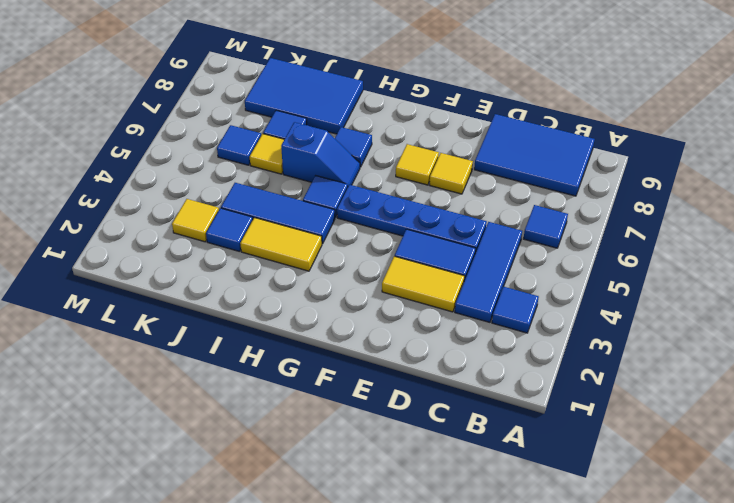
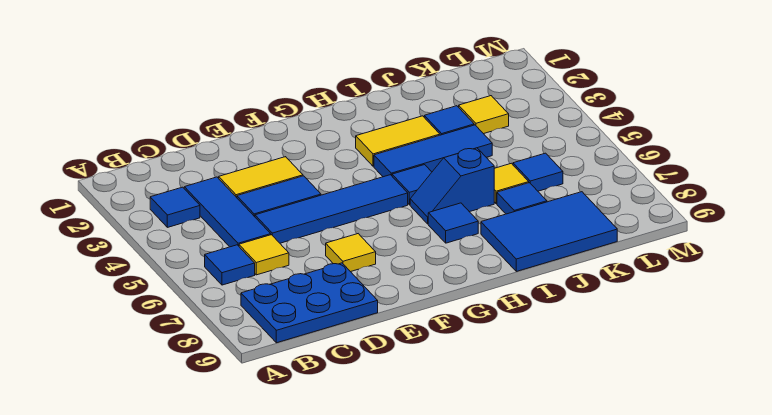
blue 2x3 tile [474,114,595,196] -> blue 2x3 plate [241,263,378,343]
blue 1x4 plate [337,185,487,253] -> blue 1x4 tile [255,175,408,243]
yellow 1x1 tile [396,144,439,185] -> yellow 1x1 tile moved to [239,235,289,275]

